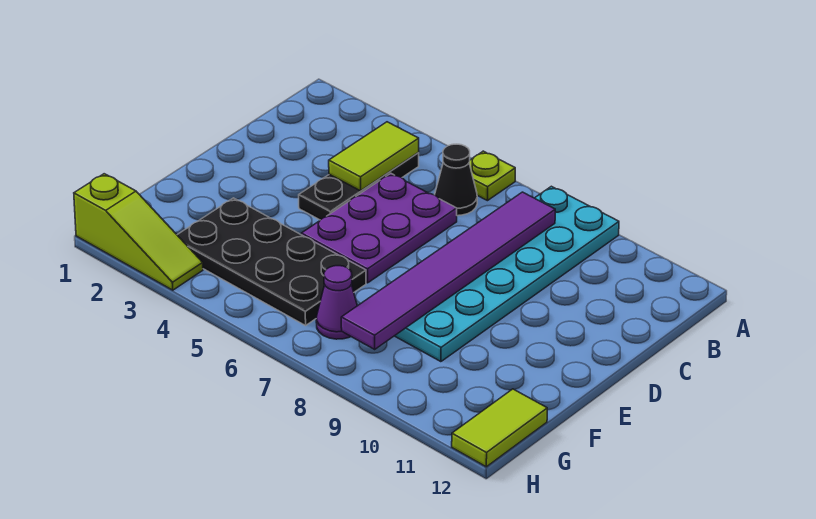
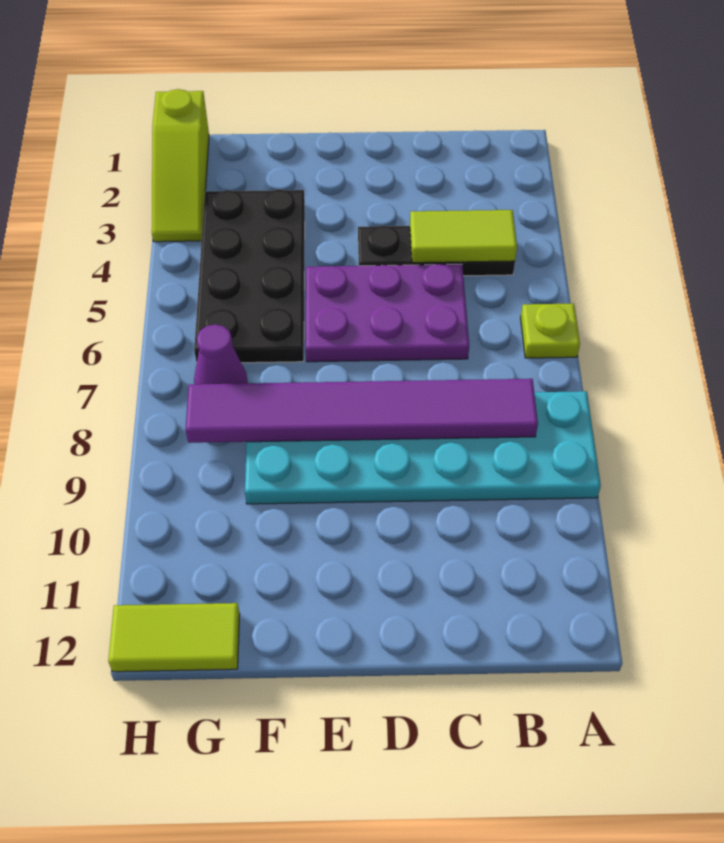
black 1x1 cone [435,144,477,216] -> none

